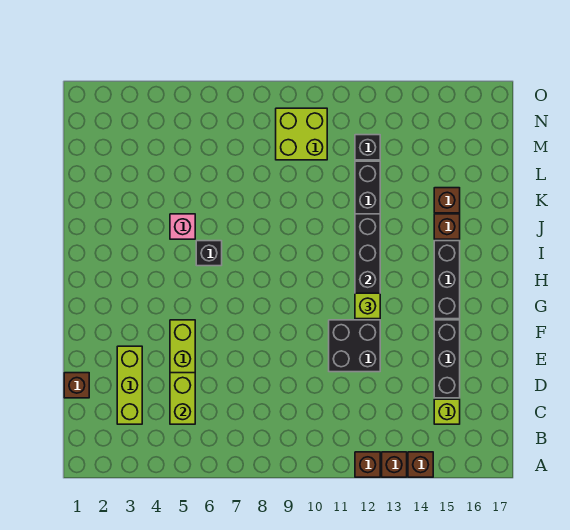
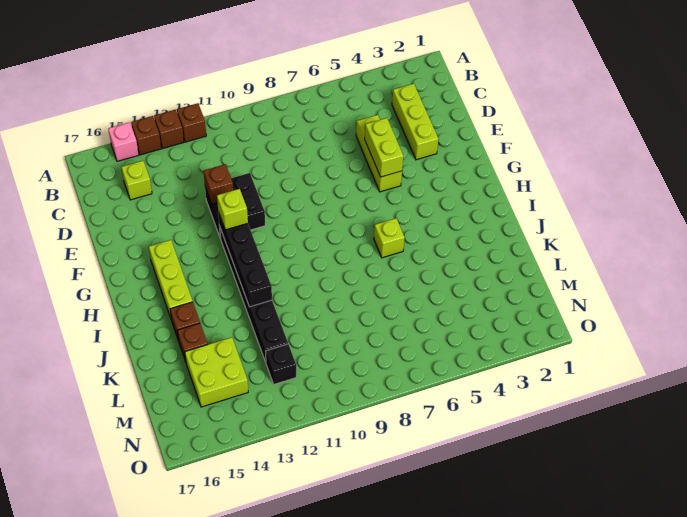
lime 1x2 brick [170,373,195,424] -> lime 1x2 brick moved to [365,118,403,177]
brown 1x1 brick [64,373,89,398] -> brown 1x1 brick moved to [204,164,233,204]
black 1x3 brick [434,320,460,398] -> none
black 1x3 brick [434,241,460,319] -> lime 1x3 brick [149,240,193,320]
black 1x1 brick [196,241,222,266] -> lime 1x1 brick [374,218,405,258]
pink 1x1 brick [170,214,195,239] -> pink 1x1 brick moved to [108,122,139,161]
lime 2x2 brick [276,108,327,160] -> lime 2x2 brick moved to [185,337,248,407]

